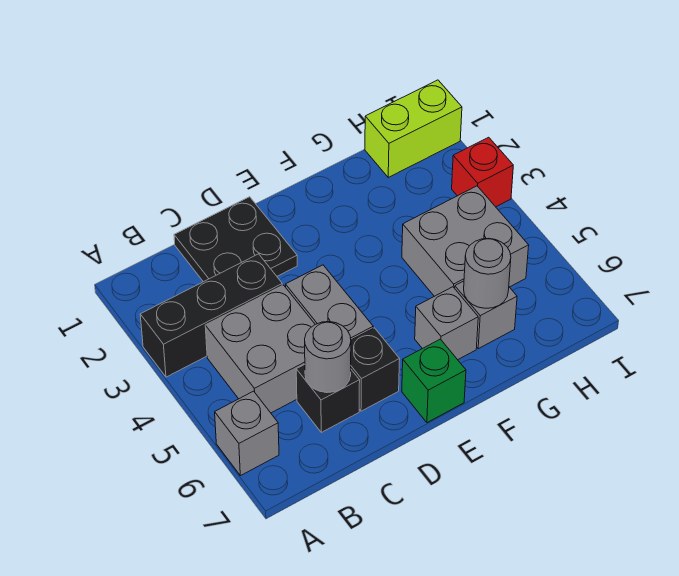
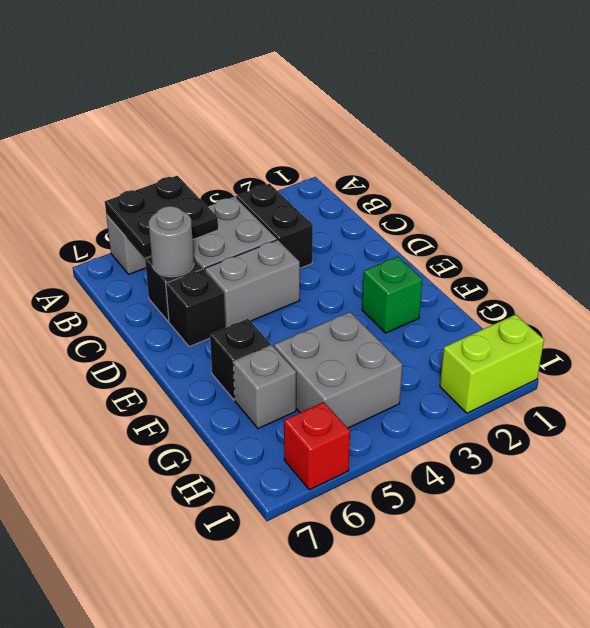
black 1x3 brick [140,254,282,377] -> black 1x2 brick [236,184,313,268]
black 2x2 plate [174,197,297,282] -> black 2x2 plate moved to [105,176,218,258]
green 1x1 brick [402,339,466,423] -> green 1x1 brick moved to [362,257,423,333]
grey 1x1 brick [415,287,478,360] -> black 1x1 brick [210,319,271,400]
grey 1x1 round brick [464,238,511,308] -> none
lime 1x2 brick [365,80,462,177] -> lime 1x2 brick turned to [440,315,544,413]
red 1x1 brick [452,137,513,207] -> red 1x1 brick moved to [284,402,350,490]

